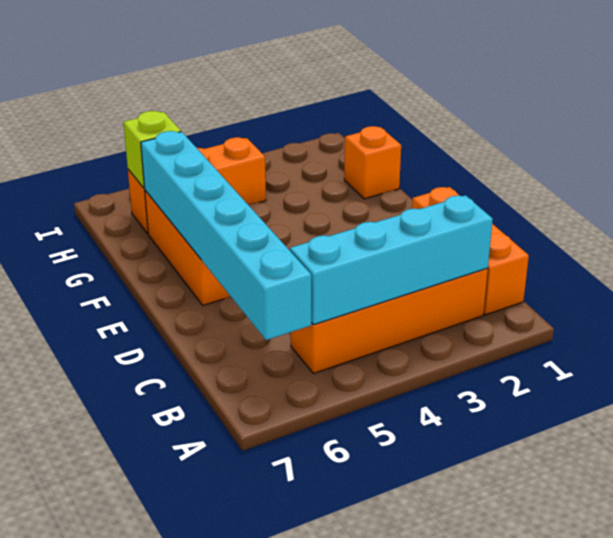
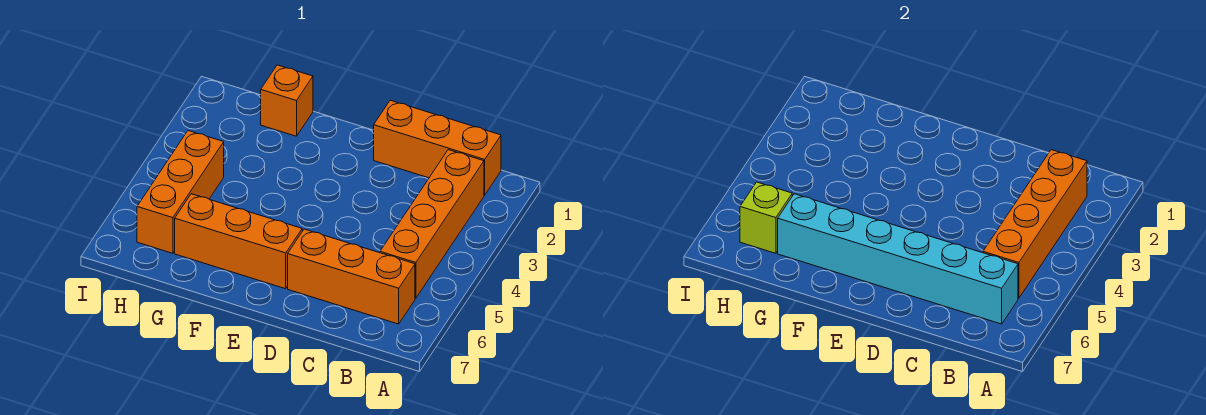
cyan 1x4 brick [290,195,493,325] -> orange 1x4 brick [983,150,1087,298]
none -> orange 1x3 brick [288,229,415,324]

